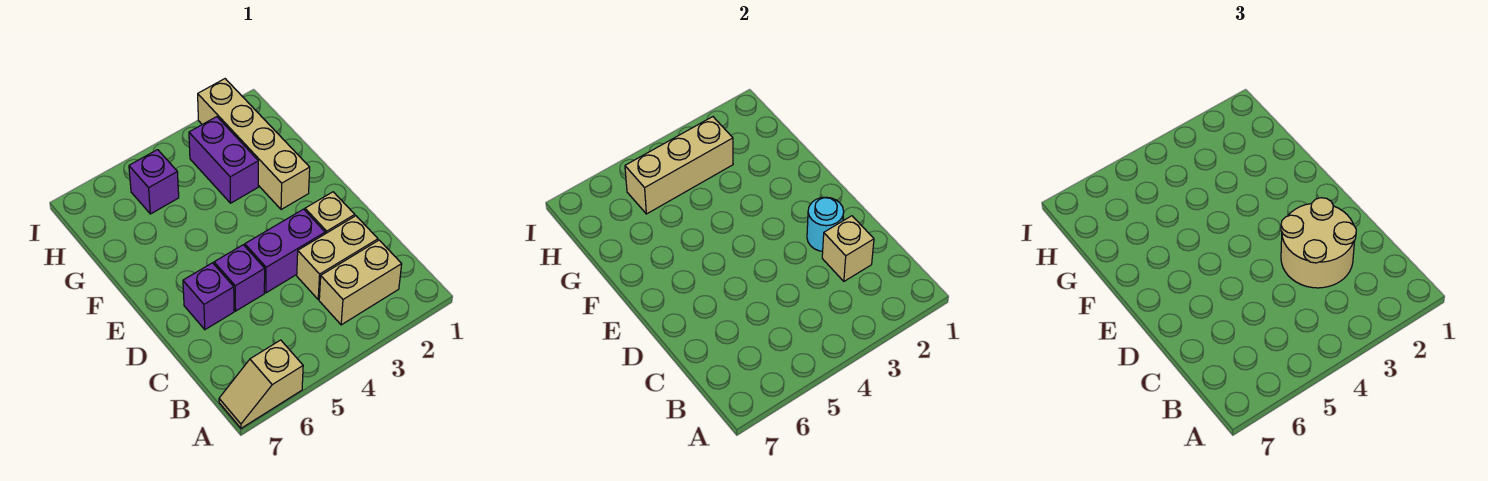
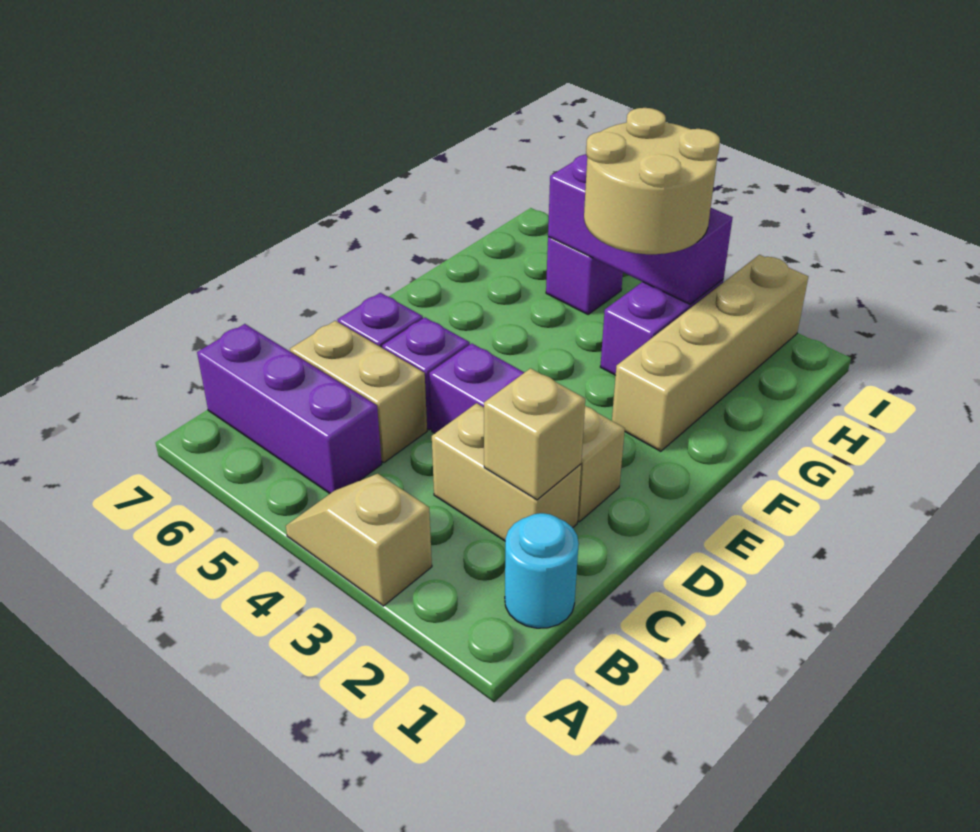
tan 1x2 slope [219,340,303,428] -> tan 1x2 slope moved to [286,474,432,606]
tan 1x2 brick [319,240,402,325] -> tan 1x2 brick moved to [290,321,427,463]
none -> purple 1x3 brick [197,324,382,493]
tan 2x2 round brick [1281,198,1356,288] -> tan 2x2 round brick moved to [584,108,720,254]
cyan 1x1 round brick [807,197,844,251] -> cyan 1x1 round brick moved to [505,513,579,628]
tan 1x3 brick [625,117,733,214] -> purple 1x3 brick [548,154,733,304]

